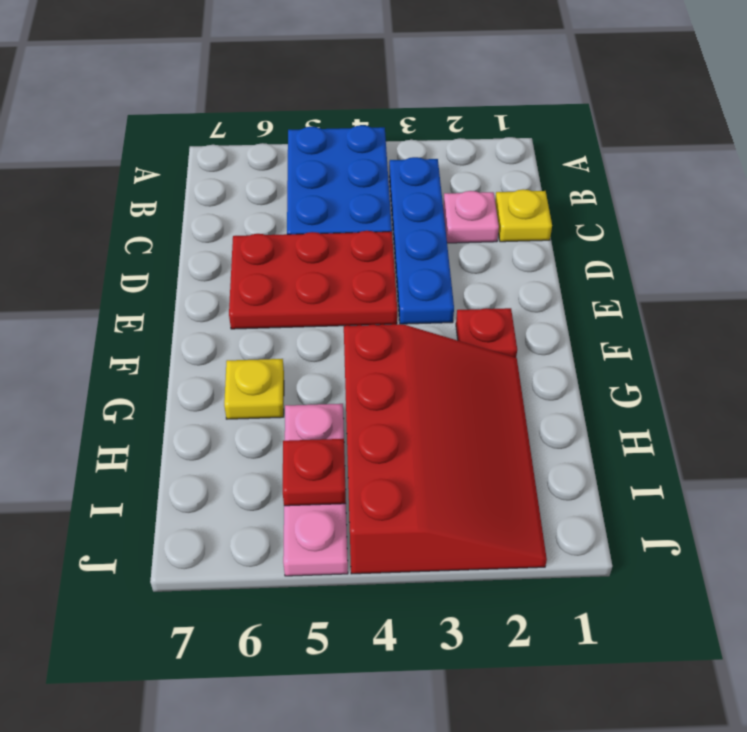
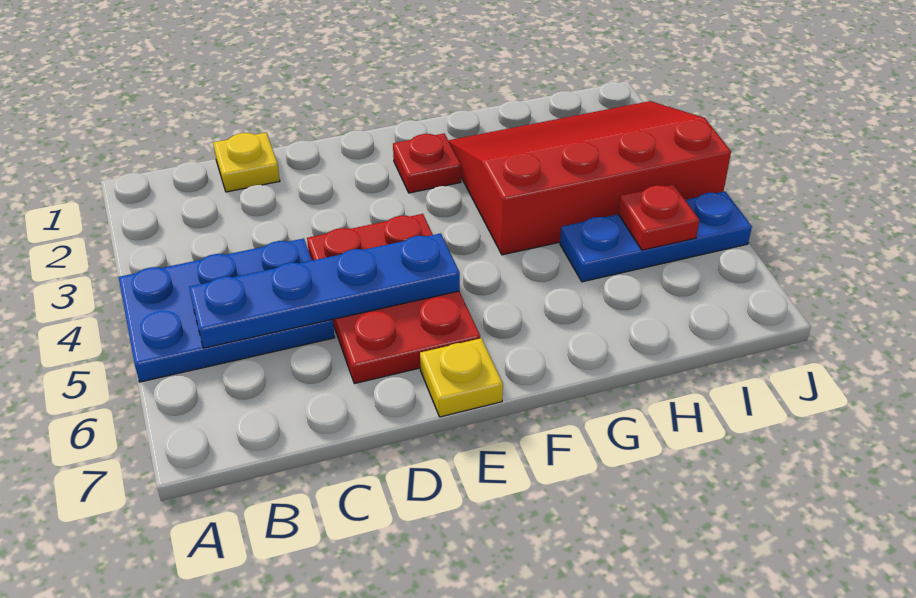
blue 1x4 plate [389,157,454,324] -> blue 1x4 plate moved to [189,233,460,348]
pink 1x1 plate [443,191,499,243] -> none
yellow 1x1 plate [224,359,284,419] -> yellow 1x1 plate moved to [420,338,503,417]
pink 1x3 plate [283,404,348,576] -> blue 1x3 plate [560,191,752,282]

